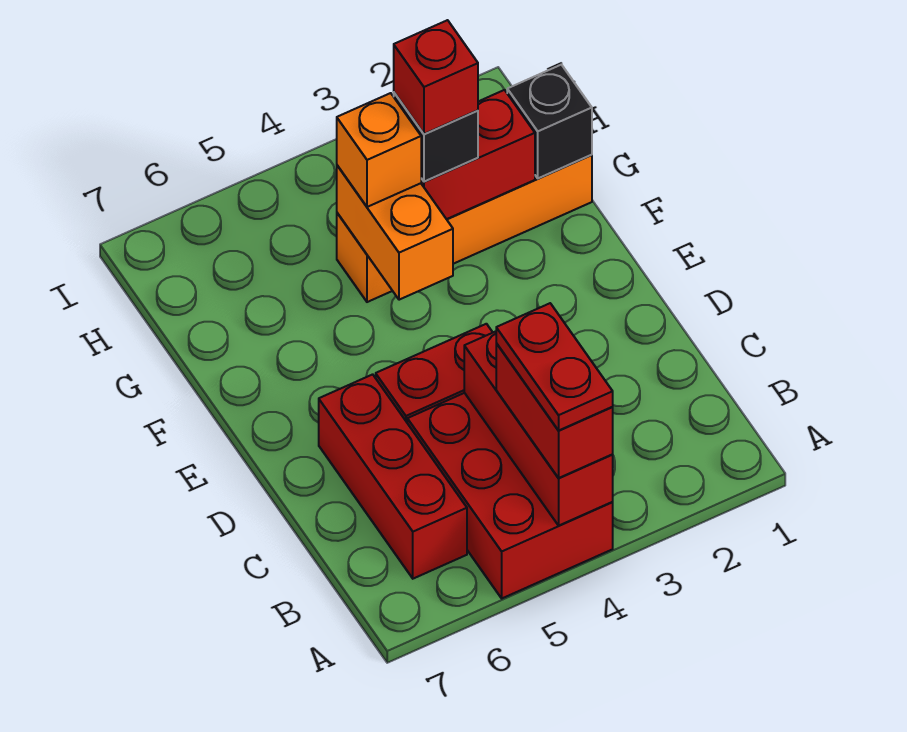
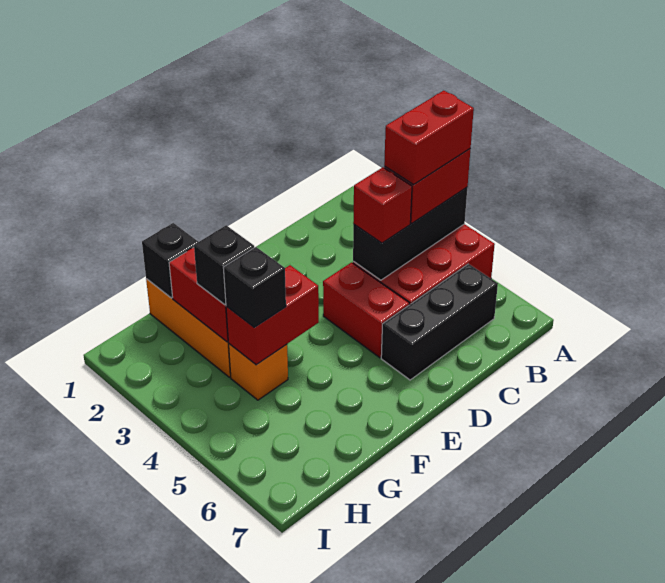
red 1x3 brick [464,331,613,525] -> black 1x3 brick [353,188,467,280]
red 1x2 plate [496,303,613,431] -> red 1x2 brick [384,91,474,184]
red 1x3 brick [319,374,467,579] -> black 1x3 brick [381,264,498,380]
orange 1x2 brick [337,165,453,300] -> red 1x2 brick [226,265,319,365]
red 1x1 brick [394,20,478,134] -> red 1x1 brick moved to [353,167,412,243]
orange 1x1 brick [337,93,421,207] -> black 1x1 brick [223,247,286,327]

